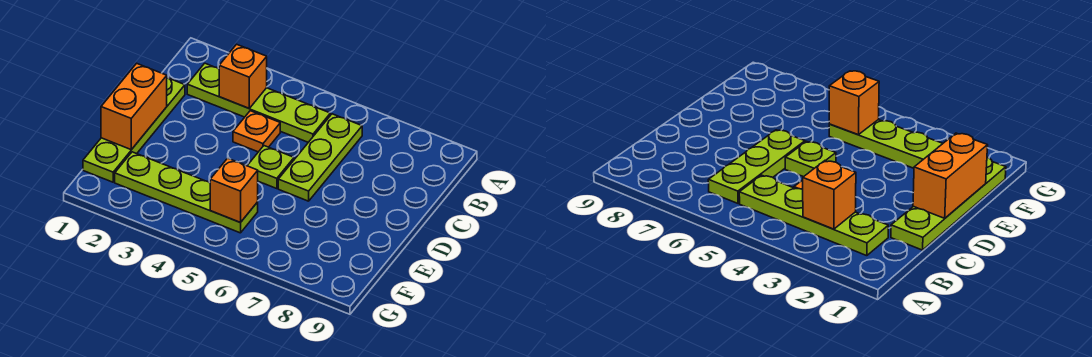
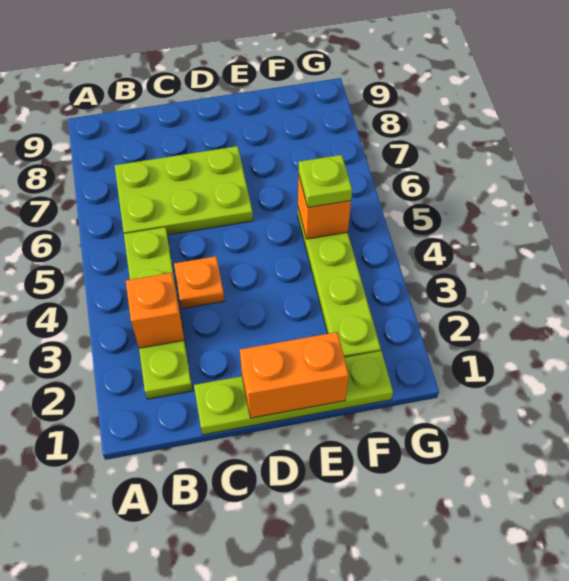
lime 1x3 plate [278,114,362,201] -> lime 2x3 plate [115,146,253,235]
lime 1x1 plate [247,146,294,189] -> lime 1x1 plate moved to [299,155,352,207]

